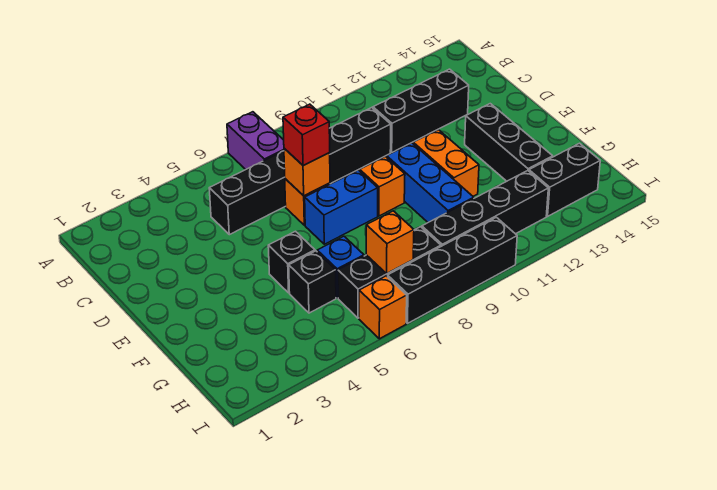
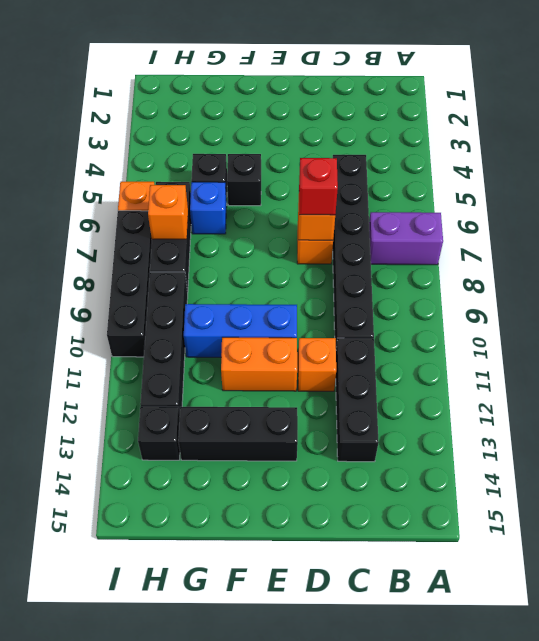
blue 1x2 brick [305,170,378,244] -> none
orange 1x1 brick [360,156,405,216] -> orange 1x1 brick moved to [298,338,336,391]
black 1x2 brick [529,143,600,216] -> black 1x1 brick [138,406,180,460]

